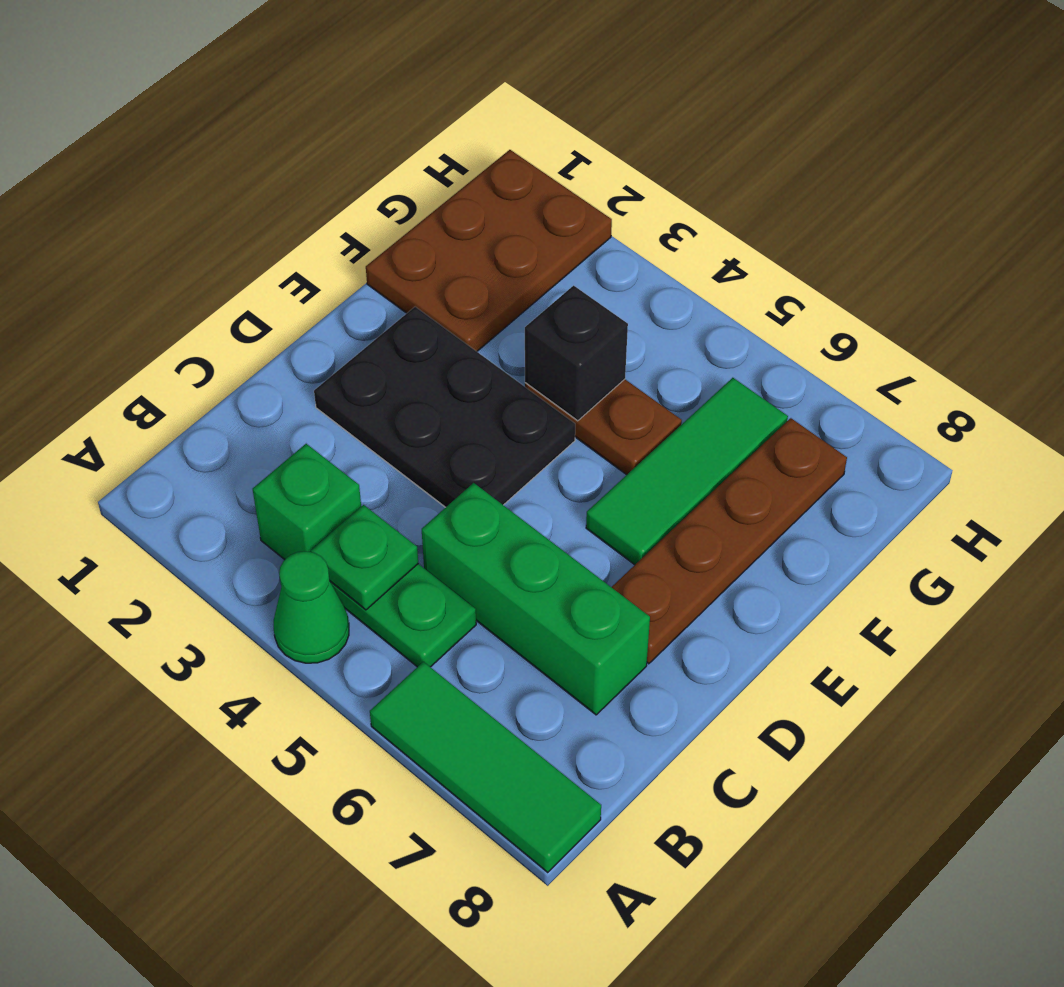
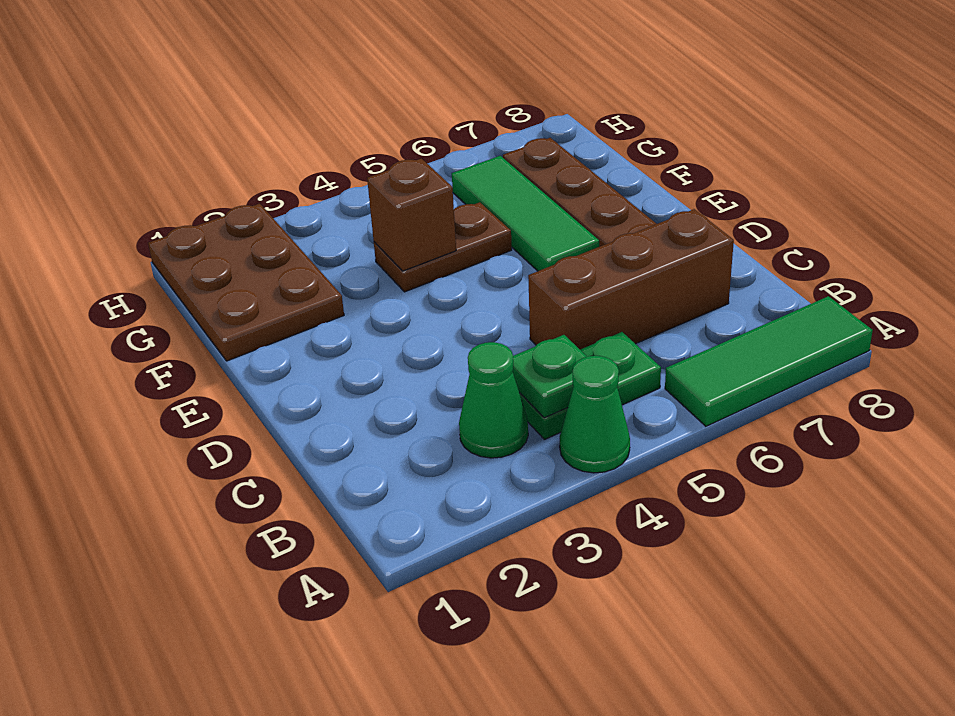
green 1x1 brick [253,444,361,560] -> green 1x1 cone [459,342,528,458]
green 1x3 brick [422,483,650,715] -> brown 1x3 brick [528,209,734,349]
black 2x3 plate [314,307,575,507] -> none
black 1x1 brick [525,286,628,421] -> brown 1x1 brick [367,159,456,271]

